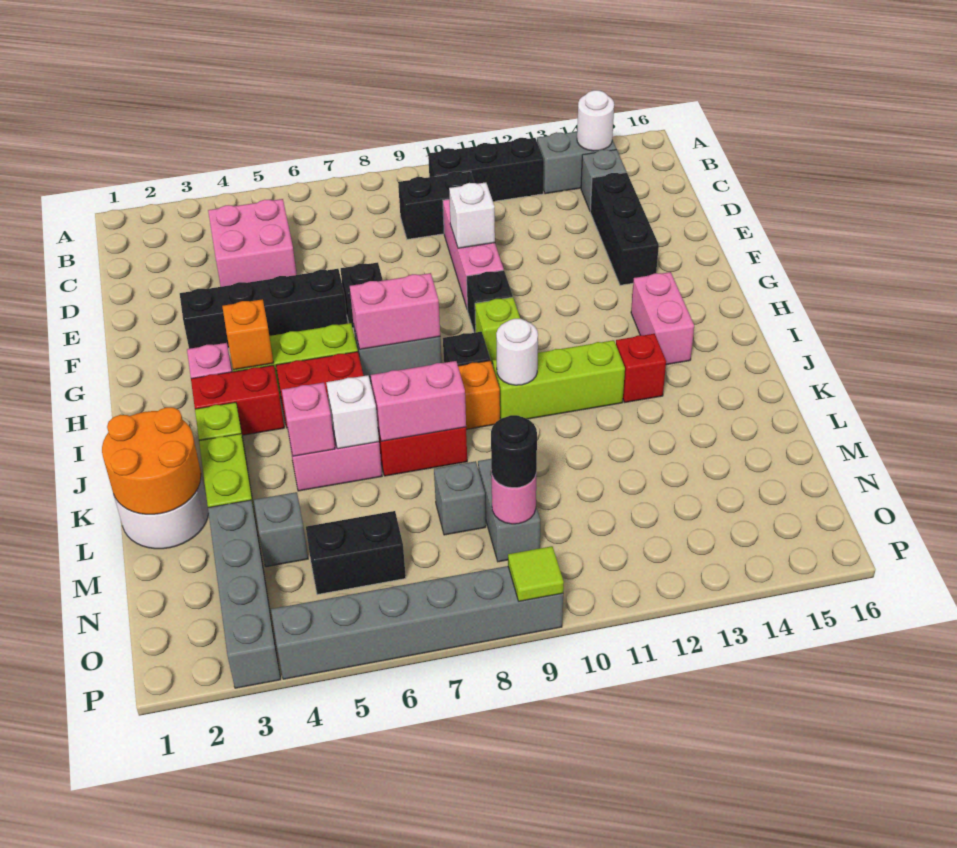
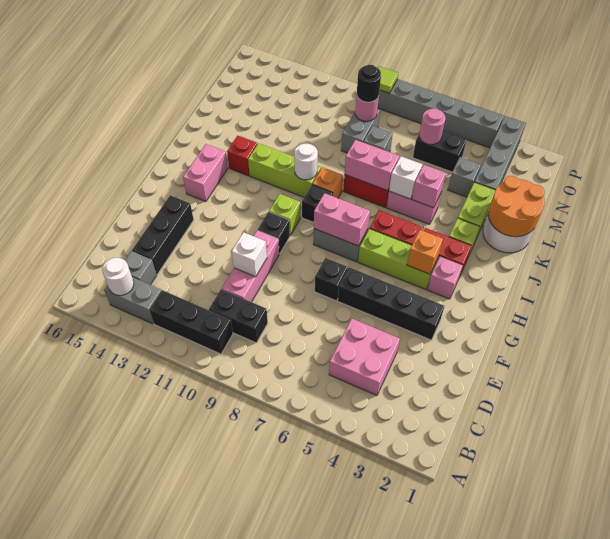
none -> pink 1x1 round brick [419,108,445,145]

